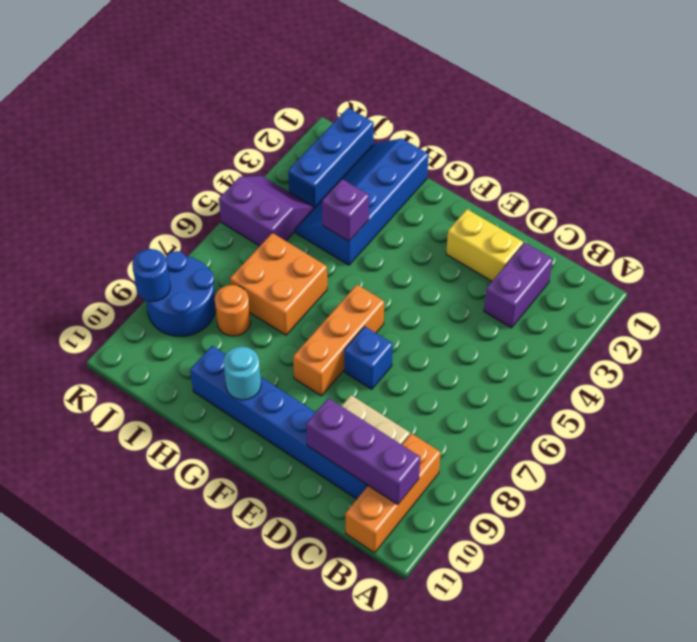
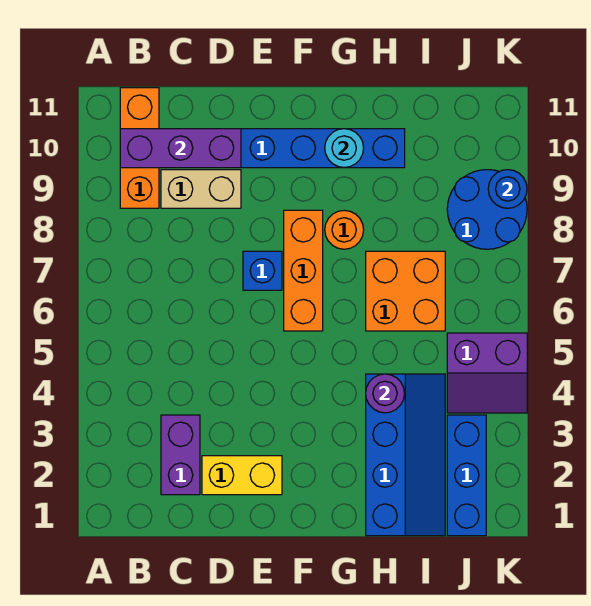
purple 1x1 brick [322,179,369,241] -> purple 1x1 round brick [366,374,404,413]
orange 1x1 round brick [215,285,251,336] -> orange 1x1 round brick moved to [325,210,364,249]

